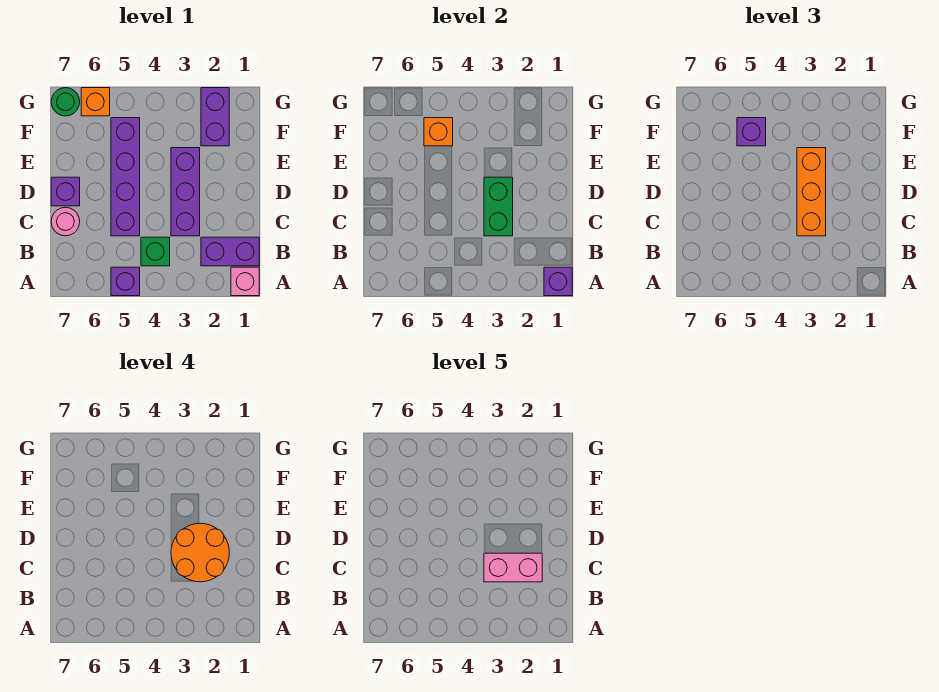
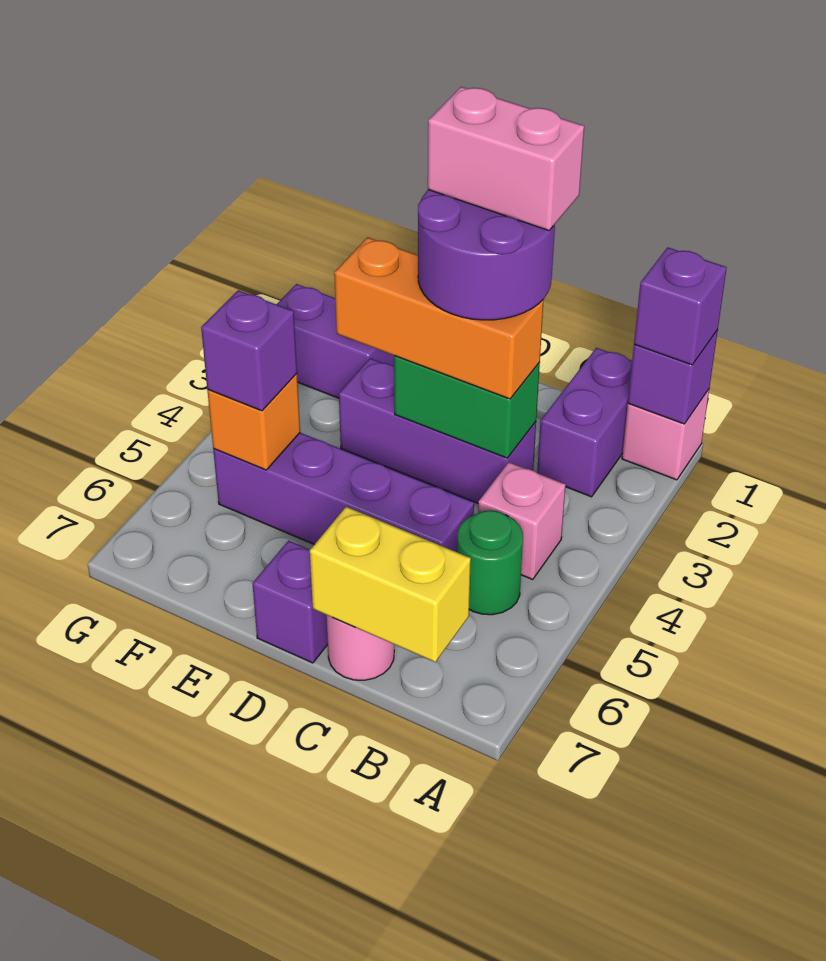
purple 1x1 brick [111,267,140,296] -> purple 1x1 brick moved to [634,247,727,365]
green 1x1 brick [141,237,170,266] -> pink 1x1 brick [478,462,566,579]
none -> yellow 1x2 brick [310,507,471,662]
orange 2x2 round brick [171,523,229,582] -> purple 2x2 round brick [418,190,555,320]
pink 1x2 brick [484,553,542,582] -> pink 1x2 brick turned to [428,87,584,231]
orange 1x1 brick [81,88,110,116] -> none
green 1x1 round brick [51,88,80,116] -> green 1x1 round brick moved to [457,510,523,615]

